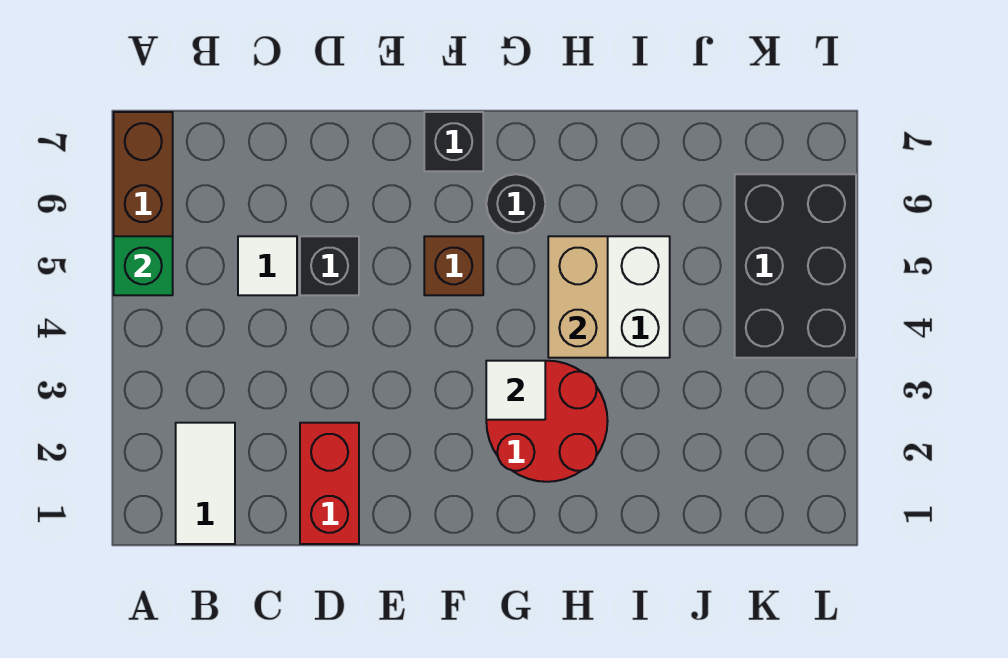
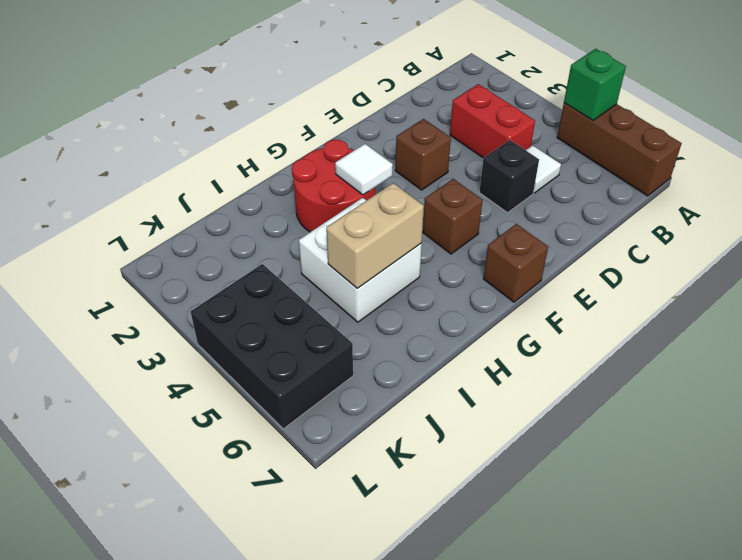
white 1x2 tile [176,423,235,544] -> none
red 1x2 brick [300,423,359,544] -> red 1x2 brick moved to [450,84,535,158]
none -> brown 1x1 brick [395,119,451,190]
black 1x1 brick [424,112,483,171] -> brown 1x1 brick [483,224,548,302]
black 1x1 round brick [486,174,545,233] -> none
tan 1x2 brick [548,236,608,358] -> tan 1x2 brick turned to [326,183,424,288]

